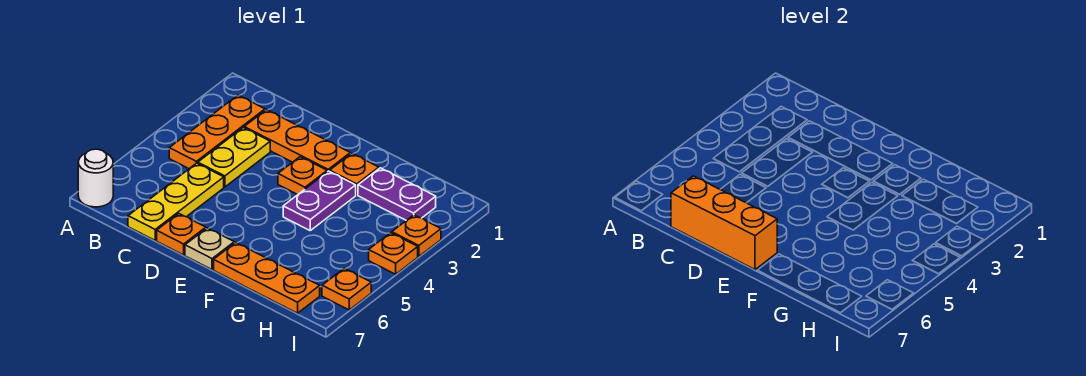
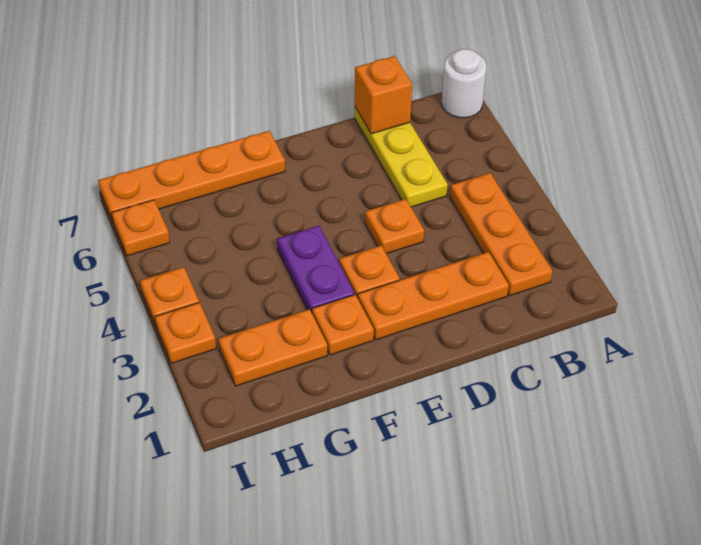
yellow 1x2 plate [198,128,270,187] -> none
orange 1x3 brick [671,176,777,270] -> orange 1x1 brick [355,56,412,134]
orange 1x1 plate [157,213,206,255] -> orange 1x1 plate moved to [365,199,424,254]
tan 1x1 plate [185,228,234,270] -> none
orange 1x3 plate [214,243,320,313] -> orange 1x4 plate [98,131,285,221]
purple 1x2 plate [358,168,436,220] -> orange 1x2 plate [218,309,327,386]

